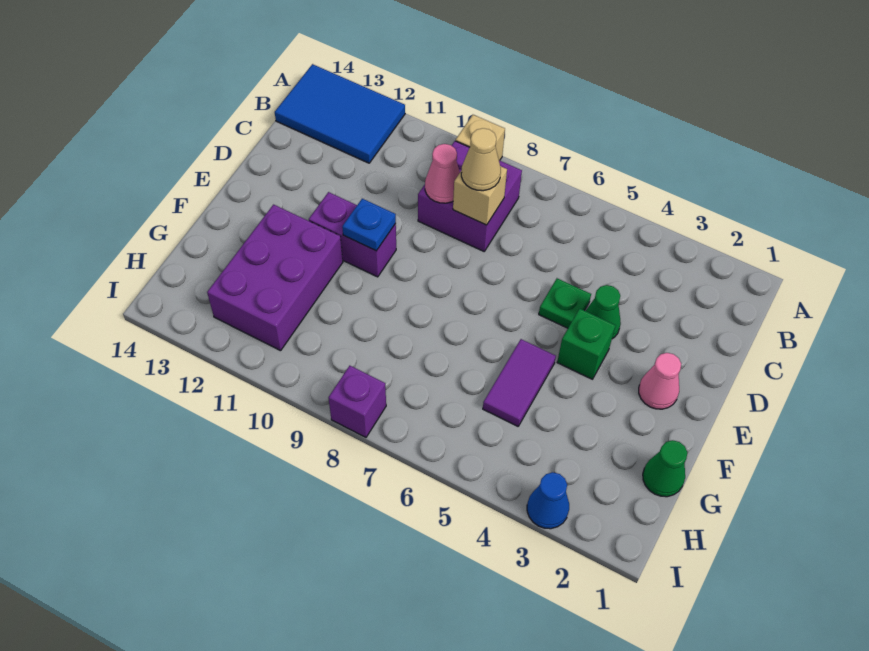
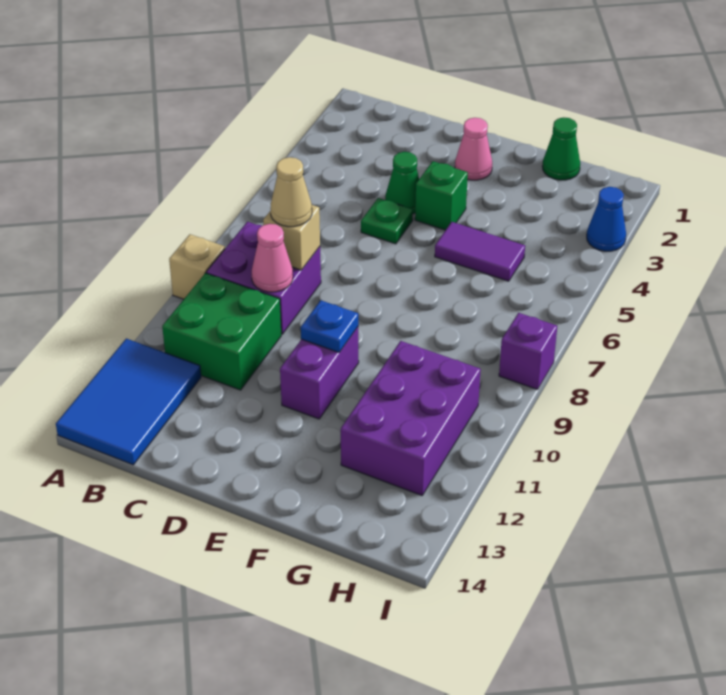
none -> green 2x2 brick [162,273,281,390]
purple 2x3 brick [207,205,343,351] -> purple 2x3 brick turned to [341,341,481,496]

